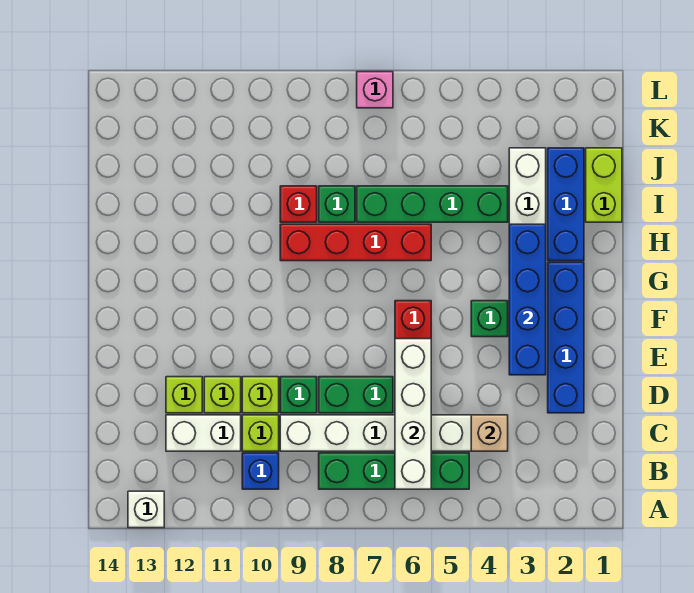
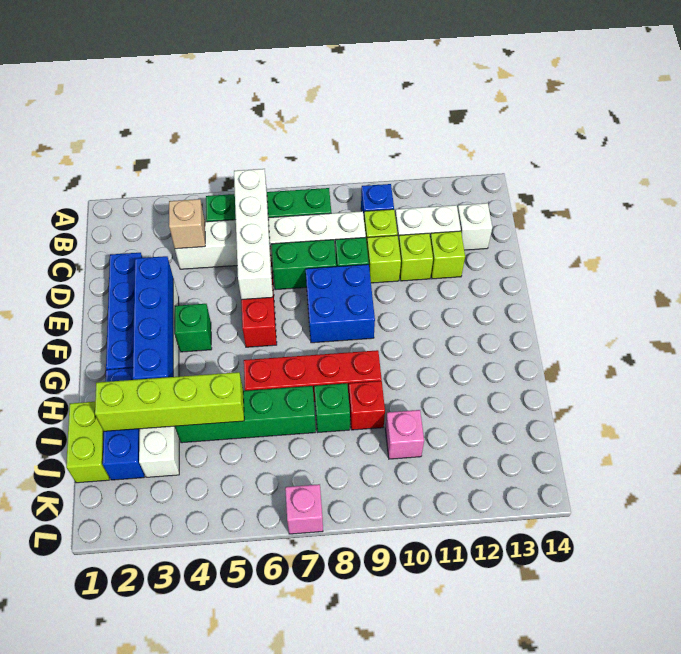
white 1x1 brick [128,491,164,528] -> white 1x1 brick moved to [458,203,492,250]
none -> blue 2x2 brick [306,264,375,343]
none -> lime 1x4 brick [95,372,244,431]
none -> pink 1x1 brick [385,410,424,459]

